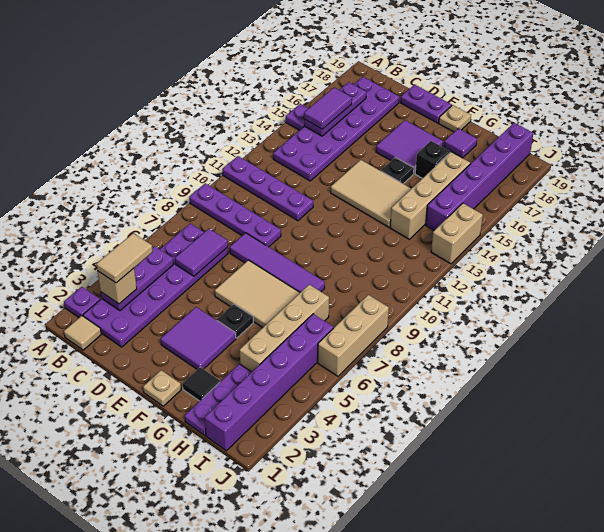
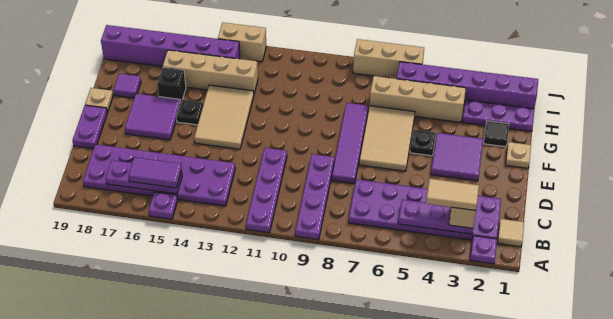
purple 1x2 tile [175,229,228,276] -> none

